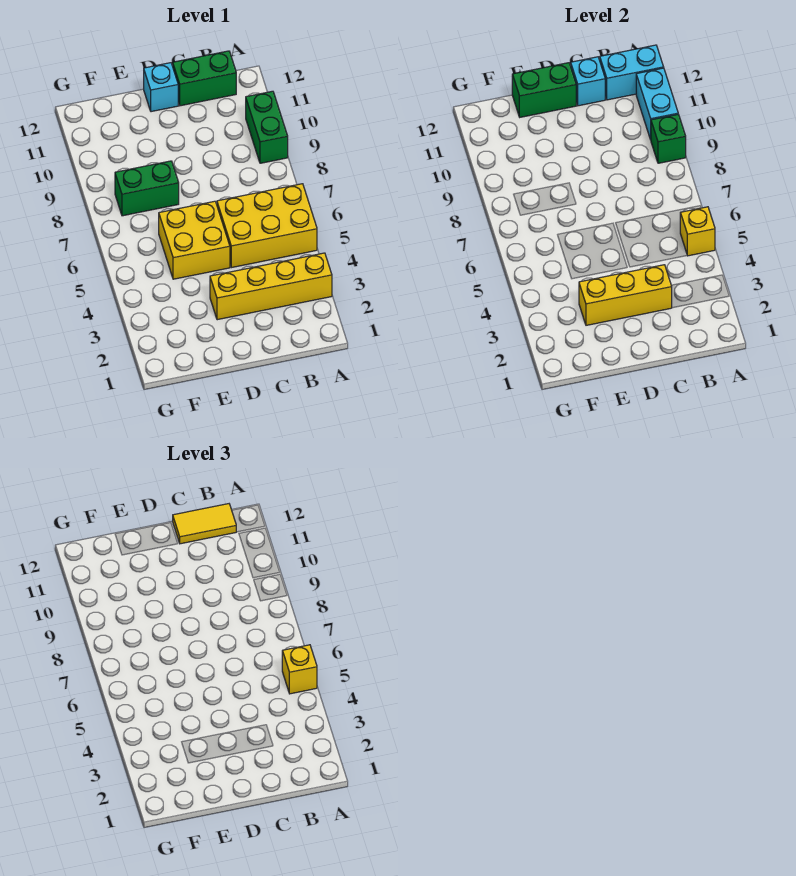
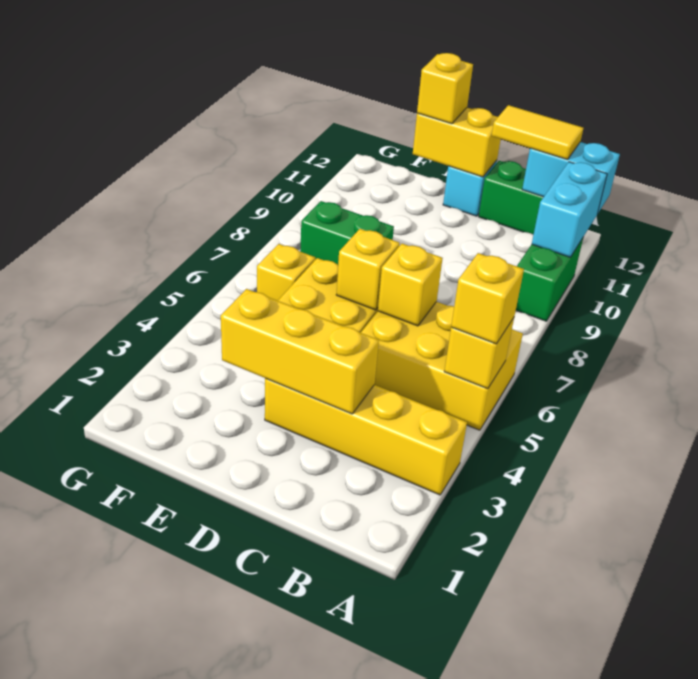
green 1x1 brick [651,114,686,163] -> none
none -> yellow 1x1 brick [378,244,443,326]
cyan 1x1 brick [571,57,605,106] -> none
none -> yellow 1x1 brick [336,229,400,310]
green 1x2 brick [512,63,576,117] -> yellow 1x2 brick [413,108,501,177]
none -> yellow 1x1 brick [417,53,473,124]
none -> yellow 1x1 brick [257,244,315,301]

